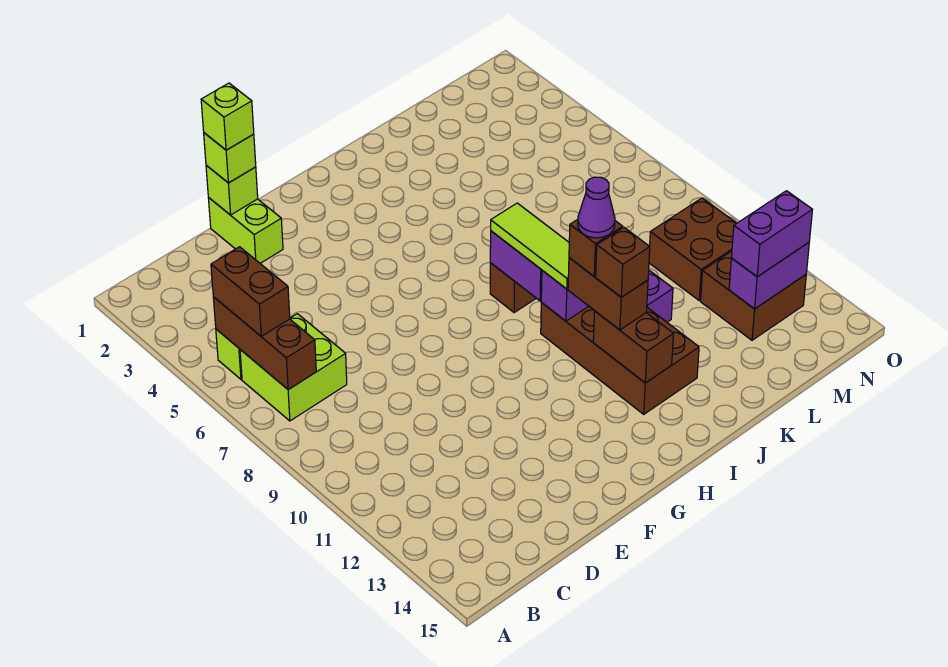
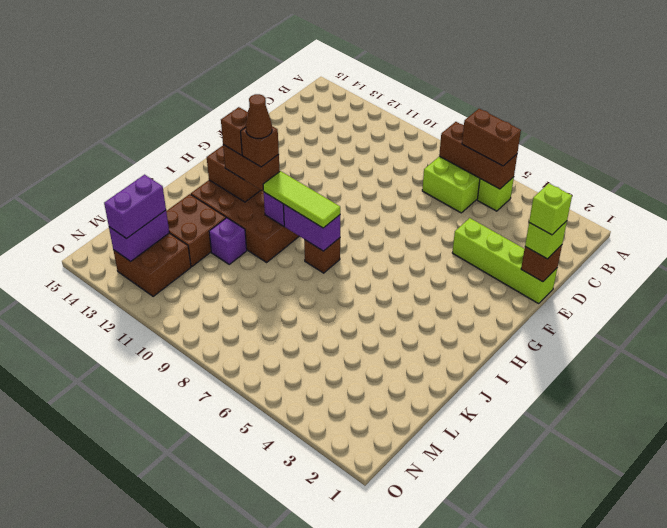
lime 1x2 brick [208,198,283,263] -> lime 1x4 brick [452,218,557,304]
lime 1x1 brick [206,165,258,215] -> brown 1x1 brick [521,245,562,282]
purple 1x1 cone [578,177,615,238] -> brown 1x1 cone [246,94,272,139]
brown 2x2 brick [649,198,736,300] -> brown 2x2 brick moved to [166,194,226,267]

